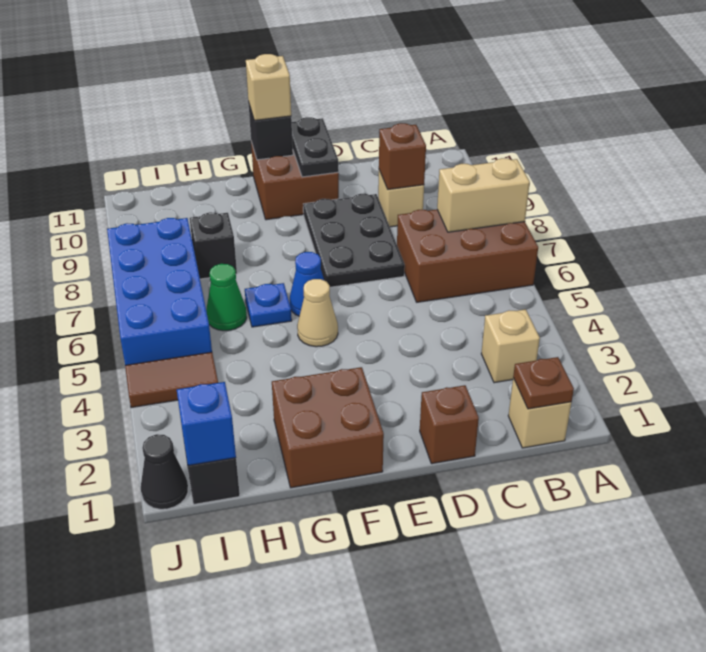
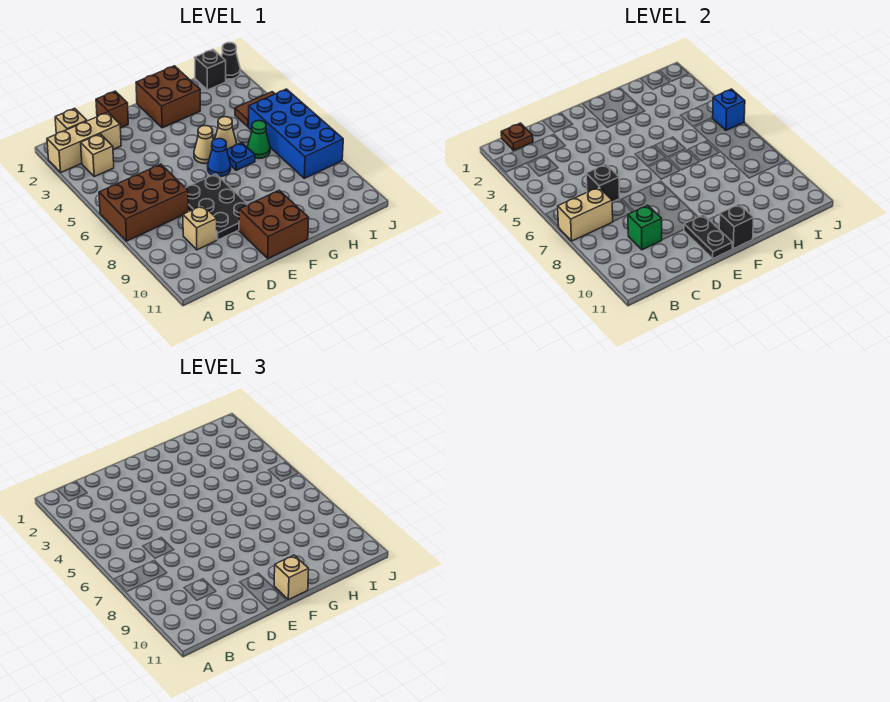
none -> tan 1x3 brick [47,112,121,172]
brown 1x1 brick [379,123,426,190] -> green 1x1 brick [628,205,662,250]
none -> tan 1x1 cone [215,117,237,149]
black 1x1 brick [190,212,237,279] -> black 1x1 brick moved to [586,164,620,202]
blue 1x1 brick [177,382,236,466] -> blue 1x1 brick moved to [713,89,745,130]

